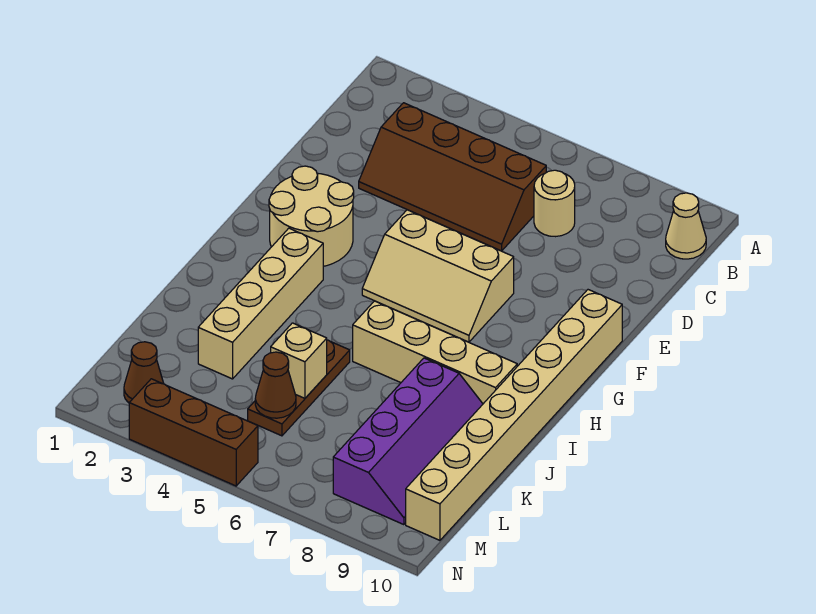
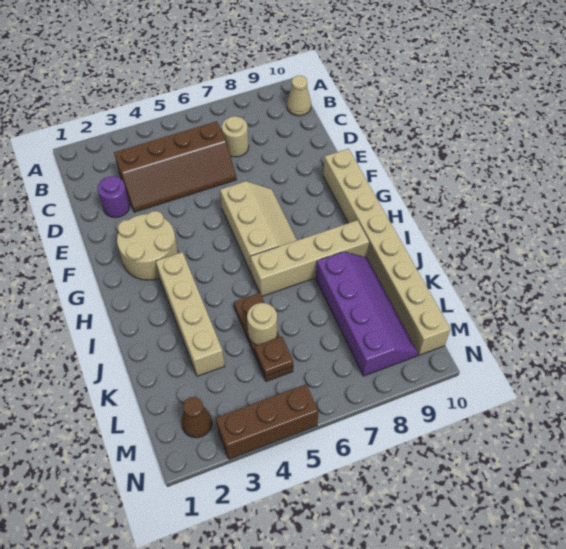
none -> purple 1x1 round brick [98,176,130,217]
tan 2x3 slope [362,210,514,342] -> tan 2x3 slope turned to [220,181,297,272]
tan 1x1 brick [271,323,327,398] -> tan 1x1 round brick [247,303,277,345]
brown 1x1 cone [255,352,296,418] -> brown 1x1 plate [255,336,293,376]

